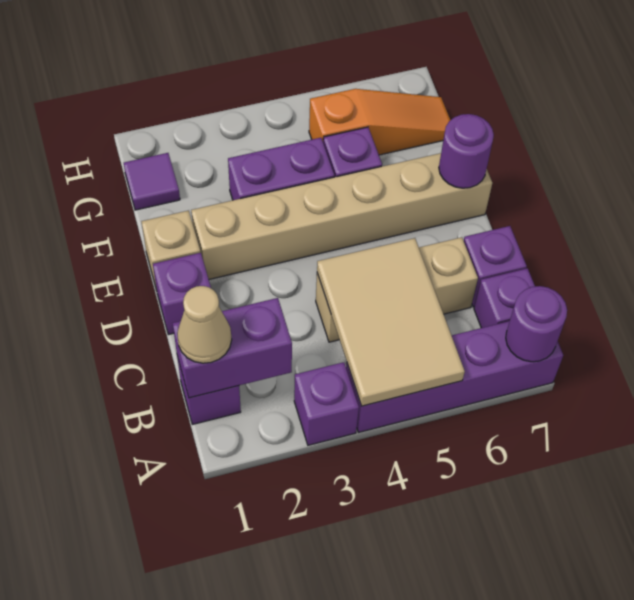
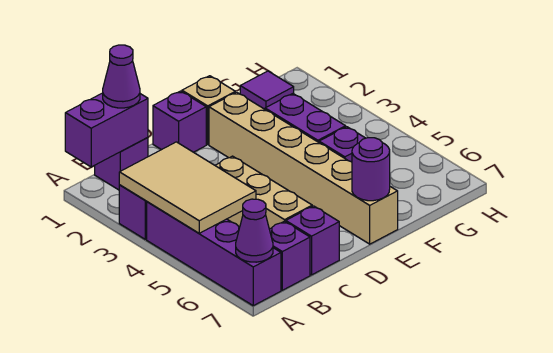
tan 2x3 tile [317,238,465,406] -> tan 2x3 tile turned to [119,142,256,233]
purple 1x1 round brick [506,286,567,362] -> purple 1x1 cone [236,199,273,262]
purple 1x2 brick [173,298,292,398] -> purple 1x2 brick turned to [65,93,148,167]
tan 1x1 cone [177,286,232,363] -> purple 1x1 cone [103,45,140,108]
orange 1x3 slope [309,89,450,155] -> none

